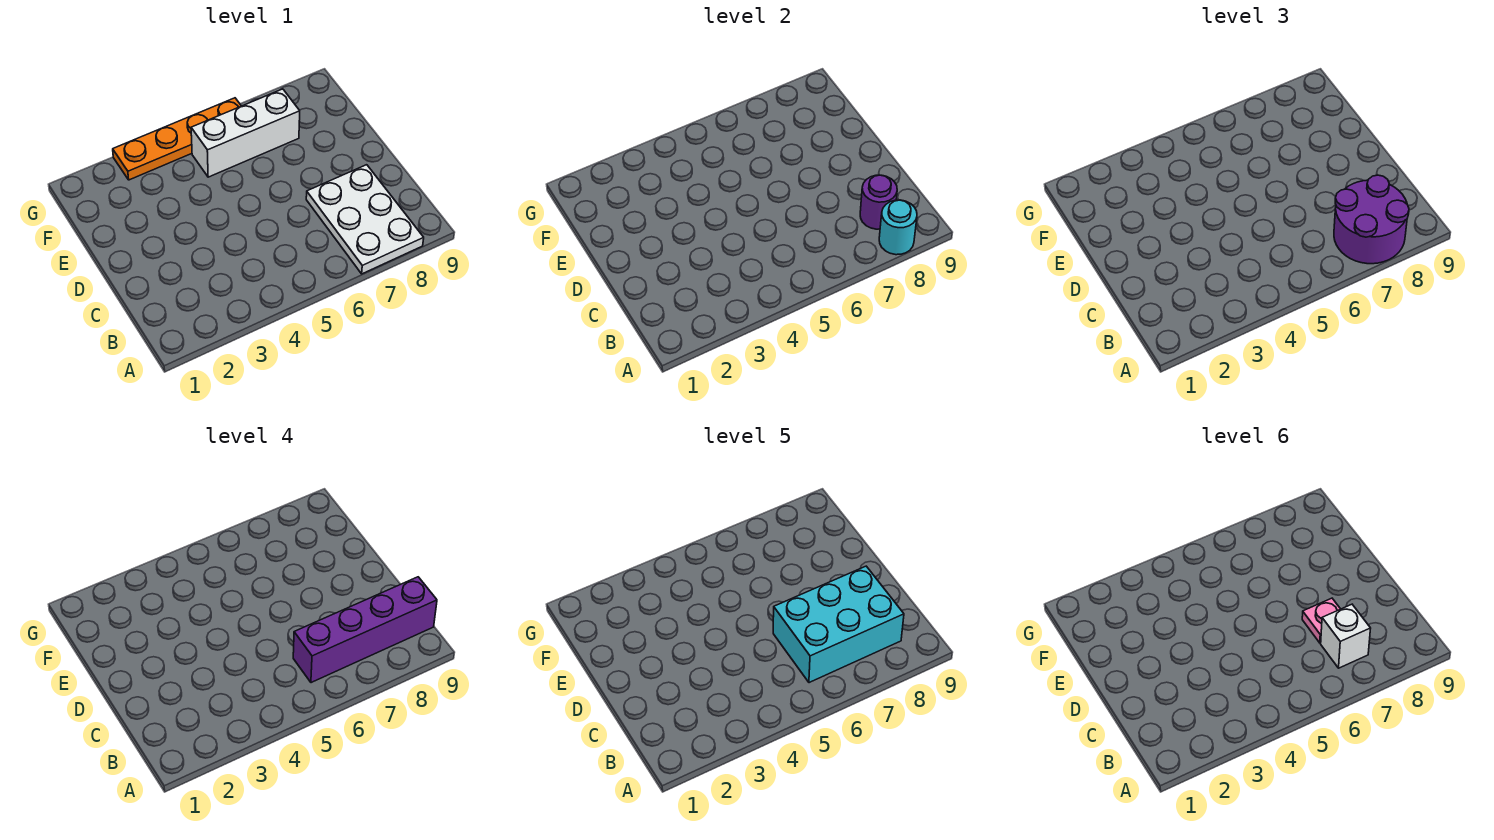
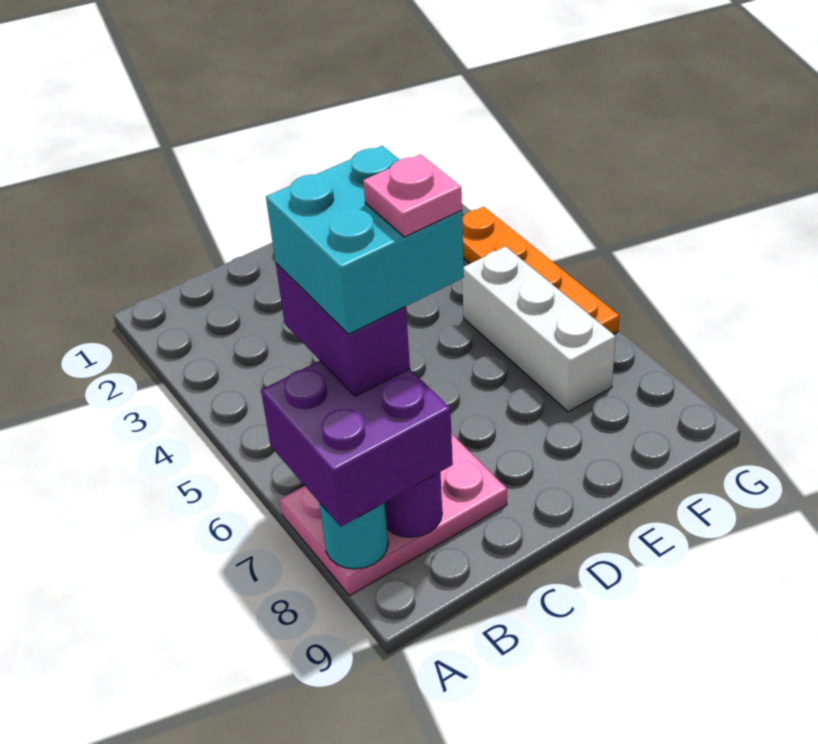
white 2x3 plate [306,165,424,274] -> pink 2x3 plate [280,434,507,596]
purple 2x2 round brick [1334,175,1409,264] -> purple 2x2 brick [261,361,453,527]
purple 1x4 brick [293,577,437,683] -> purple 1x2 brick [276,263,410,396]
cyan 2x3 brick [773,566,904,683] -> cyan 2x2 brick [266,146,464,334]
white 1x1 brick [1321,604,1371,668] -> none

